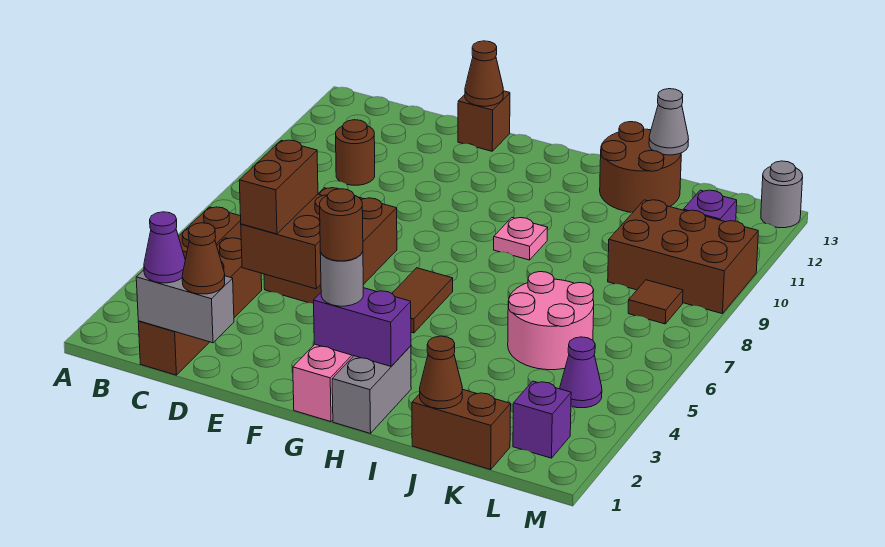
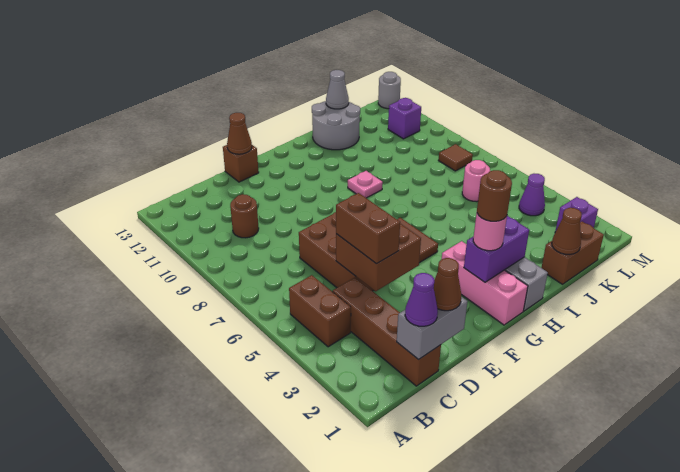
grey 1x1 round brick [320,252,363,306] -> pink 1x1 round brick [473,213,507,251]
brown 2x2 round brick [600,122,681,213] -> grey 2x2 round brick [312,101,360,150]
pink 2x2 round brick [508,272,594,370] -> pink 1x1 round brick [462,160,490,202]
brown 2x3 brick [608,200,758,314] -> none

